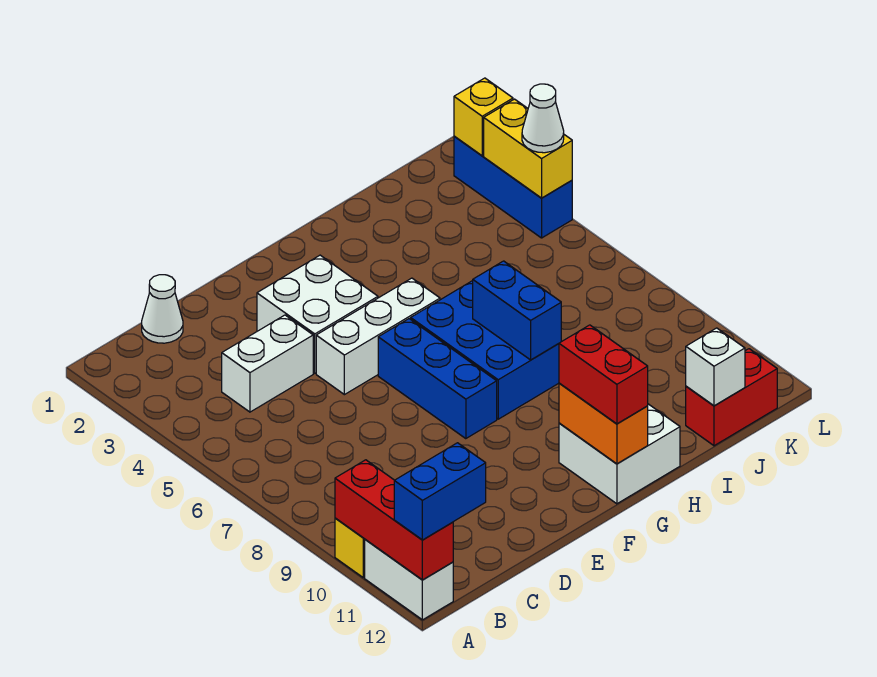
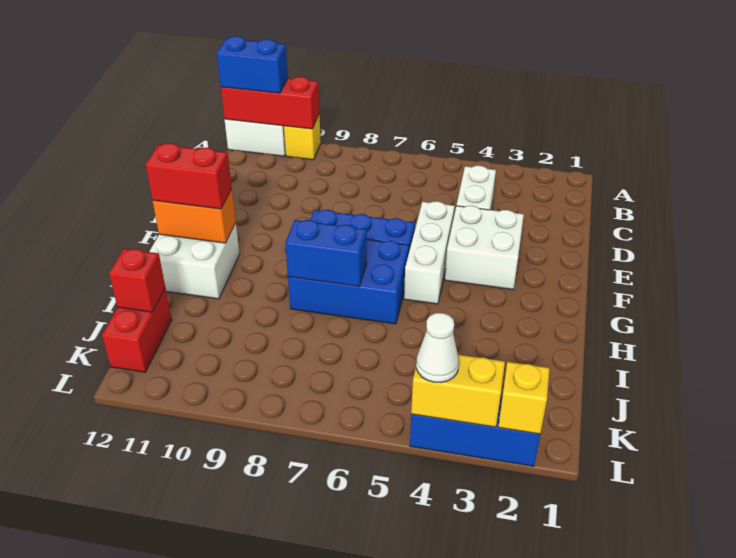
blue 1x2 brick [394,443,486,540] -> blue 1x2 brick turned to [217,36,288,93]
white 1x1 cone [142,275,183,343] -> none
white 1x1 brick [686,328,745,406] -> red 1x1 brick [109,249,165,312]

